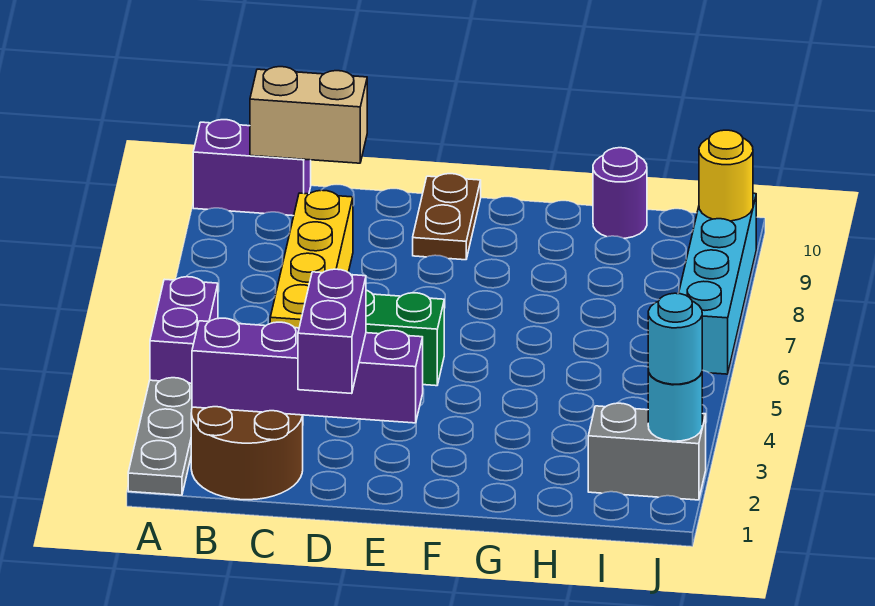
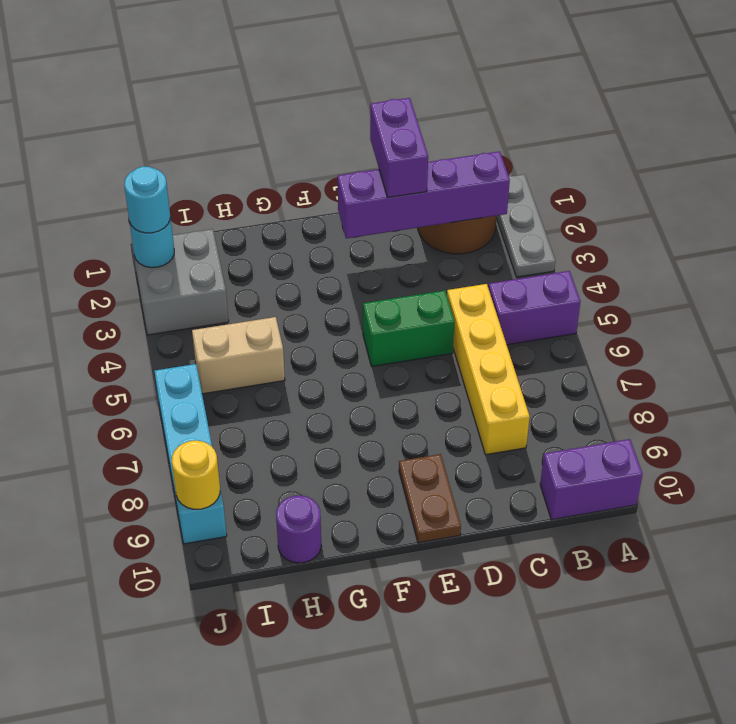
purple 1x2 brick [150,277,218,383] -> purple 1x2 brick turned to [489,271,581,345]
tan 1x2 brick [250,67,367,163] -> tan 1x2 brick moved to [192,317,285,394]
grey 1x2 brick [588,403,706,500] -> grey 2x2 brick [132,229,229,335]

